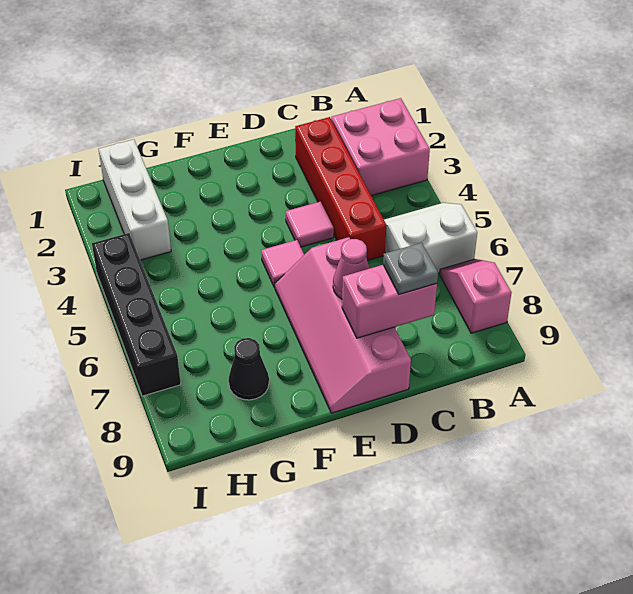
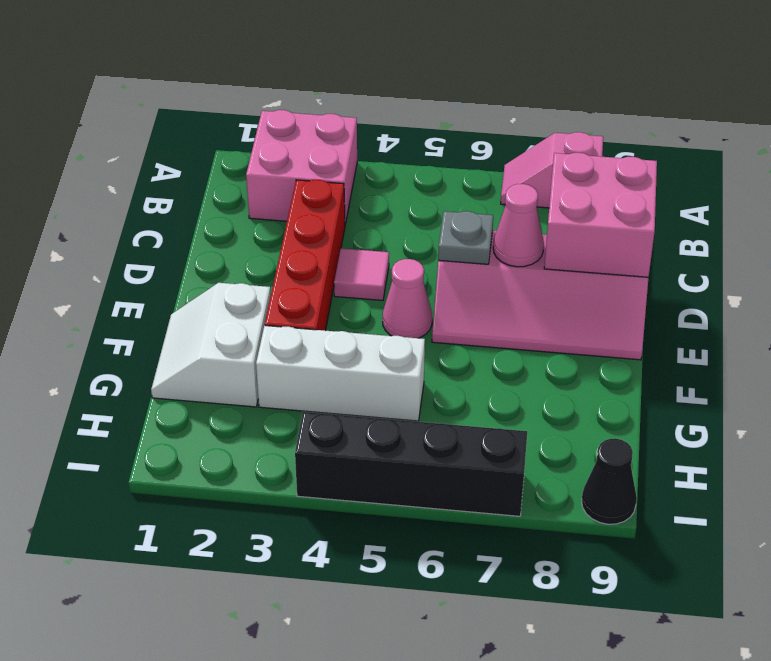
white 2x2 slope [384,203,477,273] -> white 2x2 slope moved to [151,283,271,407]
red 1x4 brick [295,117,386,261] -> red 1x4 brick turned to [265,180,345,331]
pink 1x2 brick [342,265,437,338] -> pink 2x2 brick [544,153,657,277]
grey 1x1 plate [383,243,438,294] -> grey 1x1 plate moved to [438,211,493,264]
pink 1x1 tile [261,240,304,287] -> pink 1x1 cone [383,259,432,338]
black 1x1 cone [229,338,269,400] -> black 1x1 cone moved to [582,438,637,524]
white 1x3 brick [98,140,171,260] -> white 1x3 brick moved to [256,326,425,421]

